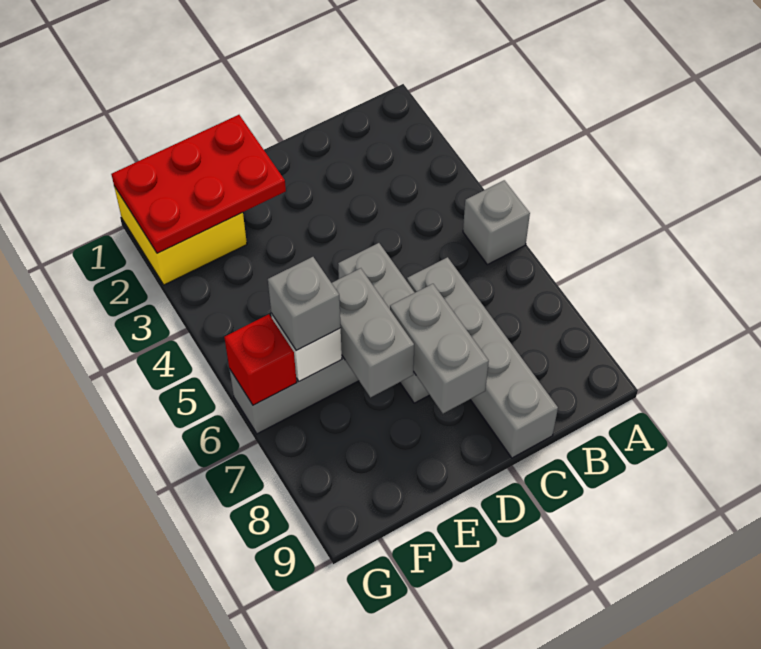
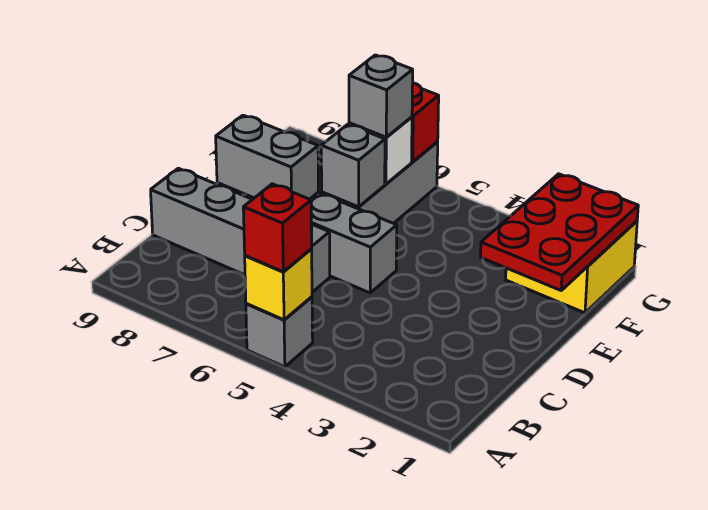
none -> yellow 1x1 brick [245,249,312,320]
none -> red 1x1 brick [243,184,312,272]
grey 1x2 brick [332,268,414,397] -> grey 1x1 brick [321,124,385,207]

